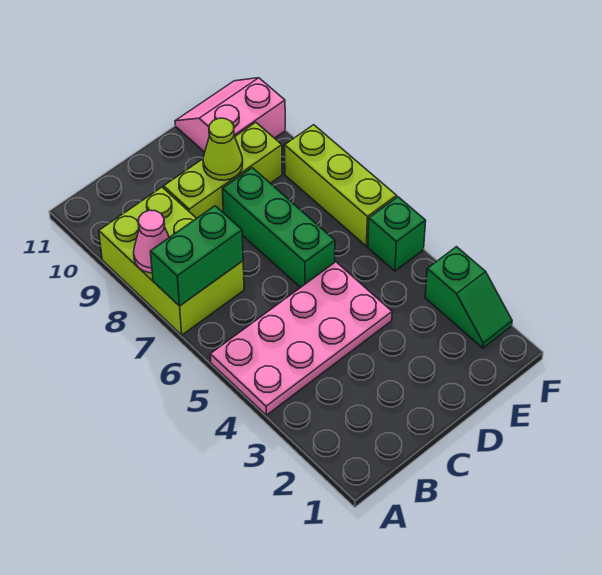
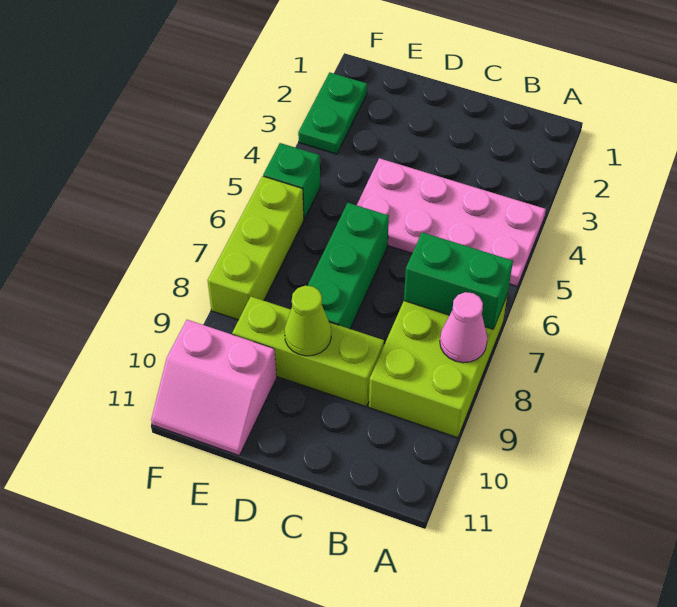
green 1x2 slope [425,247,512,348] -> green 1x2 plate [298,72,367,154]

